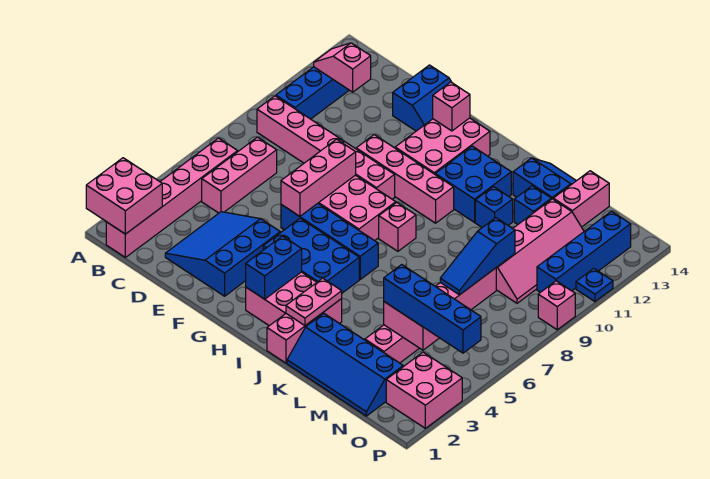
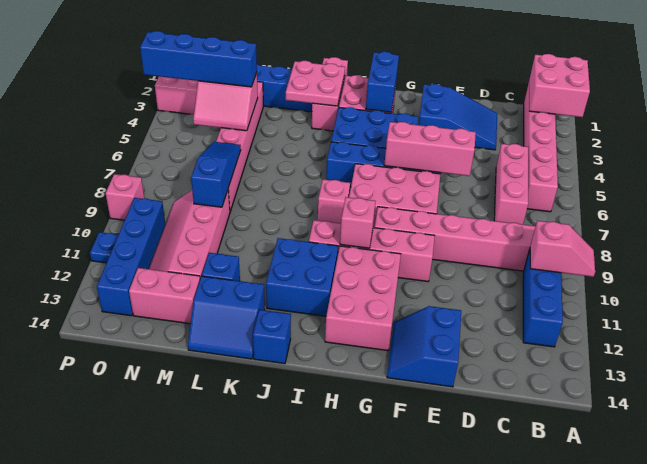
pink 1x2 slope [314,43,371,92] -> pink 1x2 slope moved to [530,221,595,277]
blue 3x3 slope [165,212,280,296] -> blue 2x3 slope [419,84,497,150]
pink 1x3 brick [281,139,356,216] -> pink 1x3 brick turned to [384,122,476,176]
pink 1x1 brick [433,82,470,131] -> pink 1x1 brick moved to [340,197,375,248]
pink 1x2 plate [286,278,342,325] -> pink 2x2 plate [286,61,345,106]
blue 1x1 brick [475,187,513,228] -> blue 1x1 brick moved to [253,310,291,364]
pink 1x2 brick [553,171,609,227] -> pink 1x2 brick turned to [129,268,200,324]

